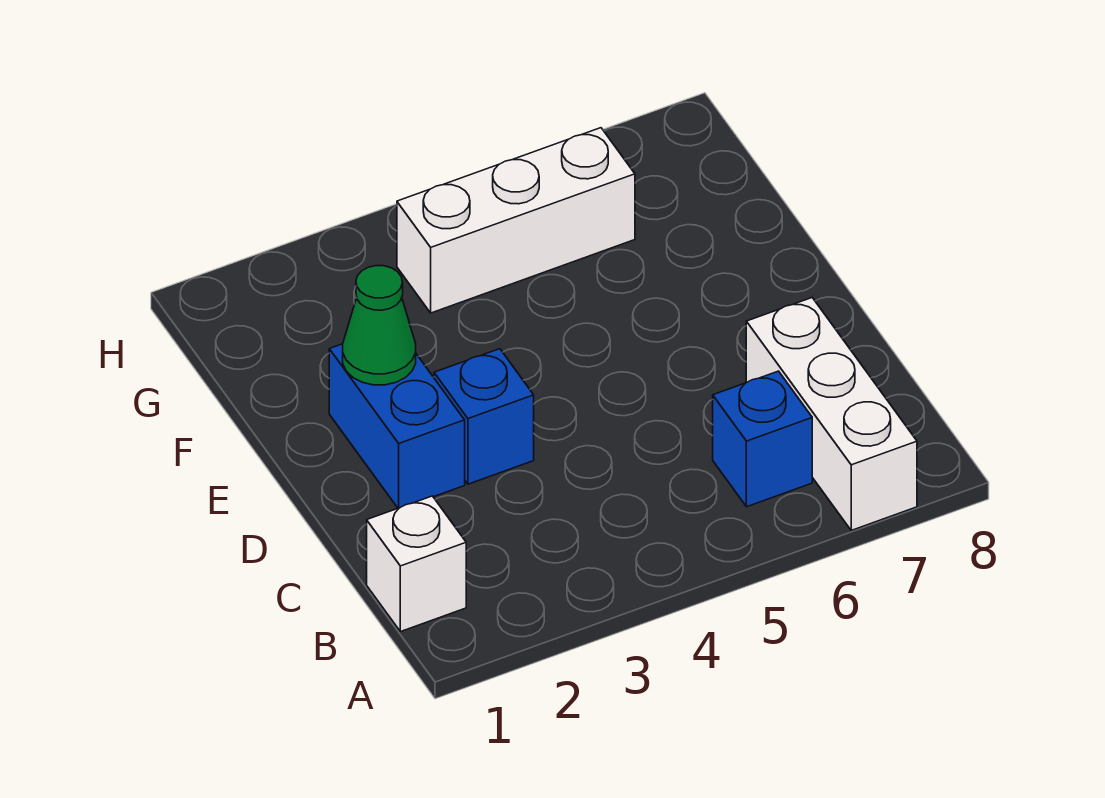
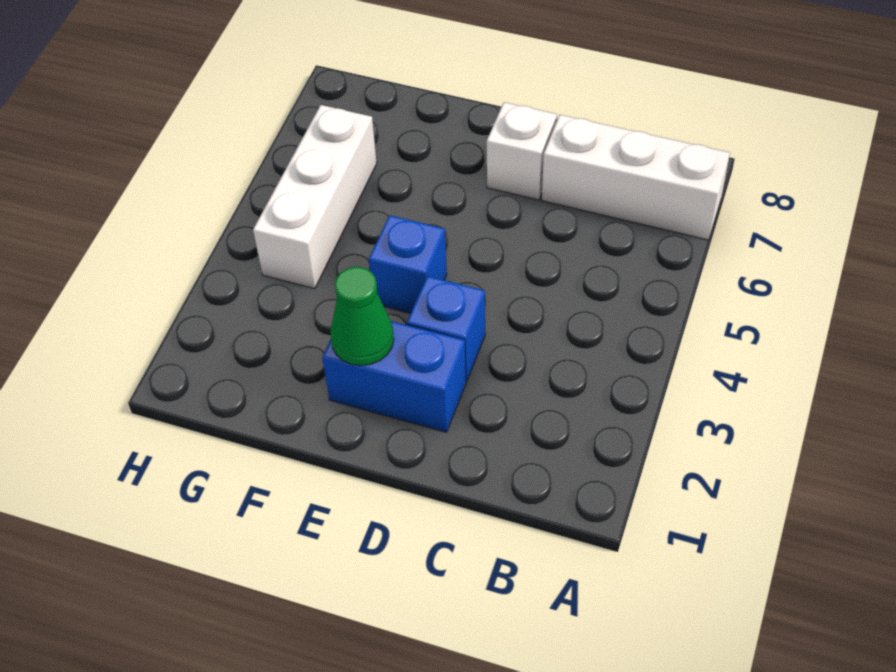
white 1x1 brick [367,496,466,632] -> white 1x1 brick moved to [487,102,557,200]
blue 1x1 brick [713,371,812,507] -> blue 1x1 brick moved to [369,215,447,313]

